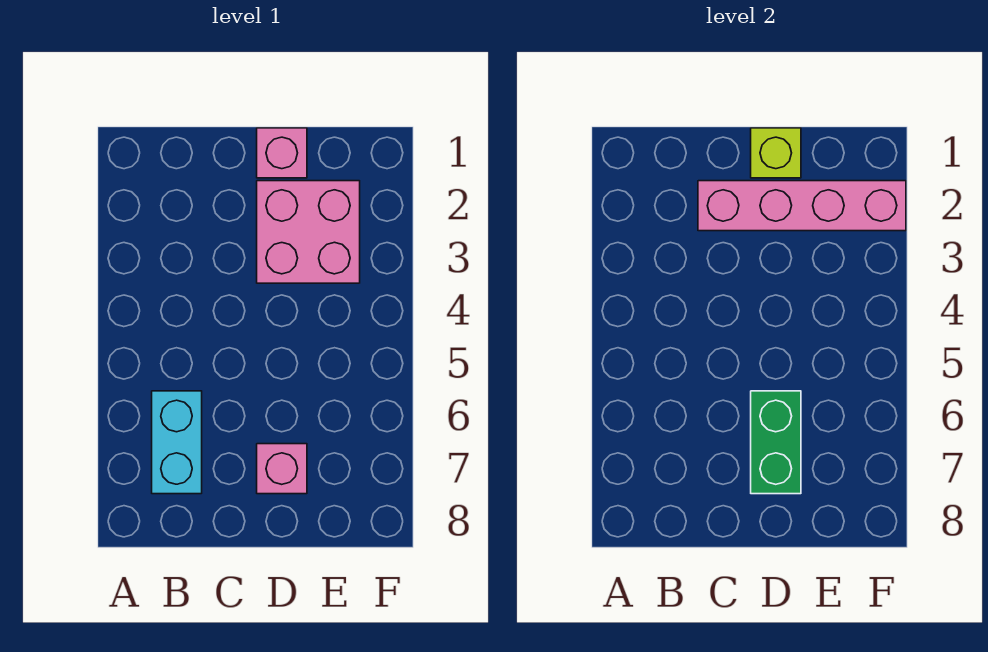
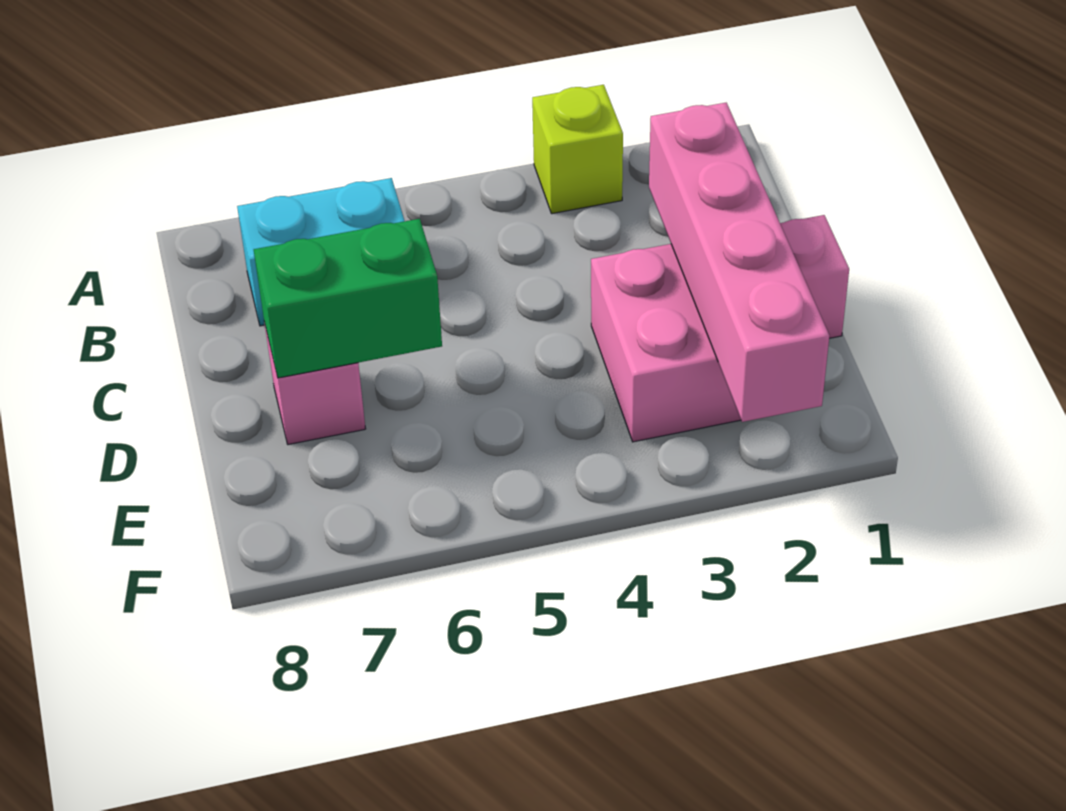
lime 1x1 brick [751,128,801,178] -> lime 1x1 brick moved to [532,85,623,214]

